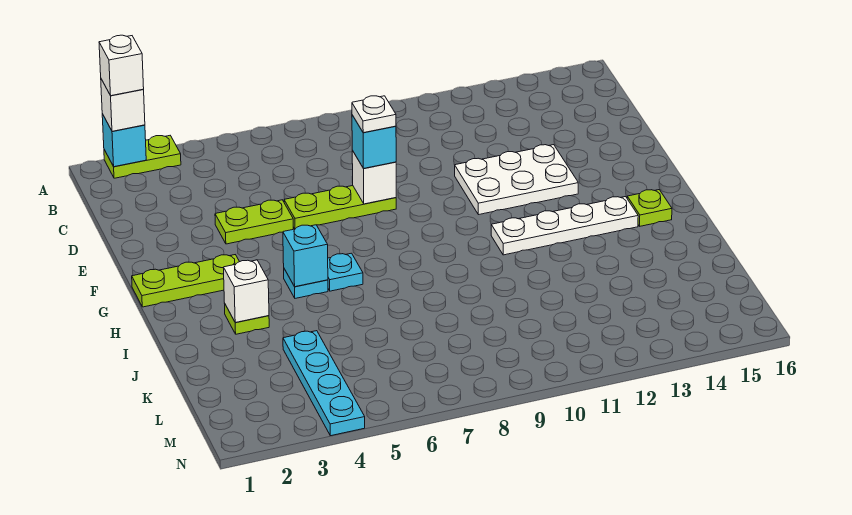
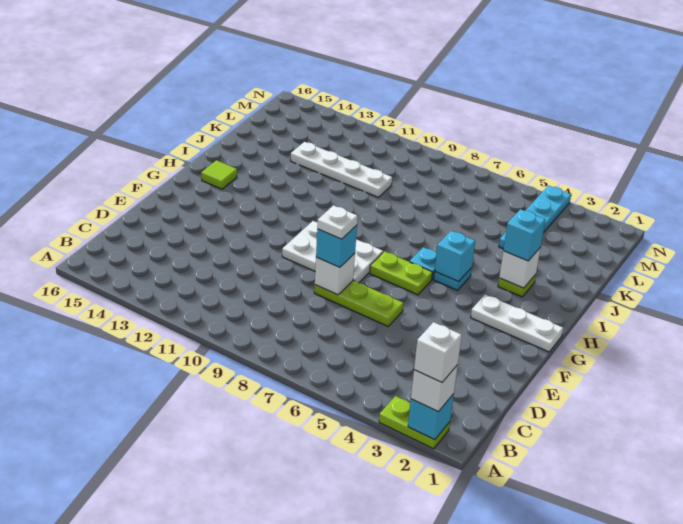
lime 1x2 plate [215,200,293,244] -> lime 1x2 plate moved to [370,251,433,295]
white 2x3 plate [455,145,578,215] -> white 2x3 plate moved to [282,221,383,283]
lime 1x3 plate [132,255,239,307] -> white 1x3 plate [471,294,563,352]
white 1x4 plate [491,197,638,255] -> white 1x4 plate moved to [291,142,392,197]
lime 1x1 plate [627,190,672,226] -> lime 1x1 tile [201,160,237,189]
none -> cyan 1x1 brick [503,209,545,261]

